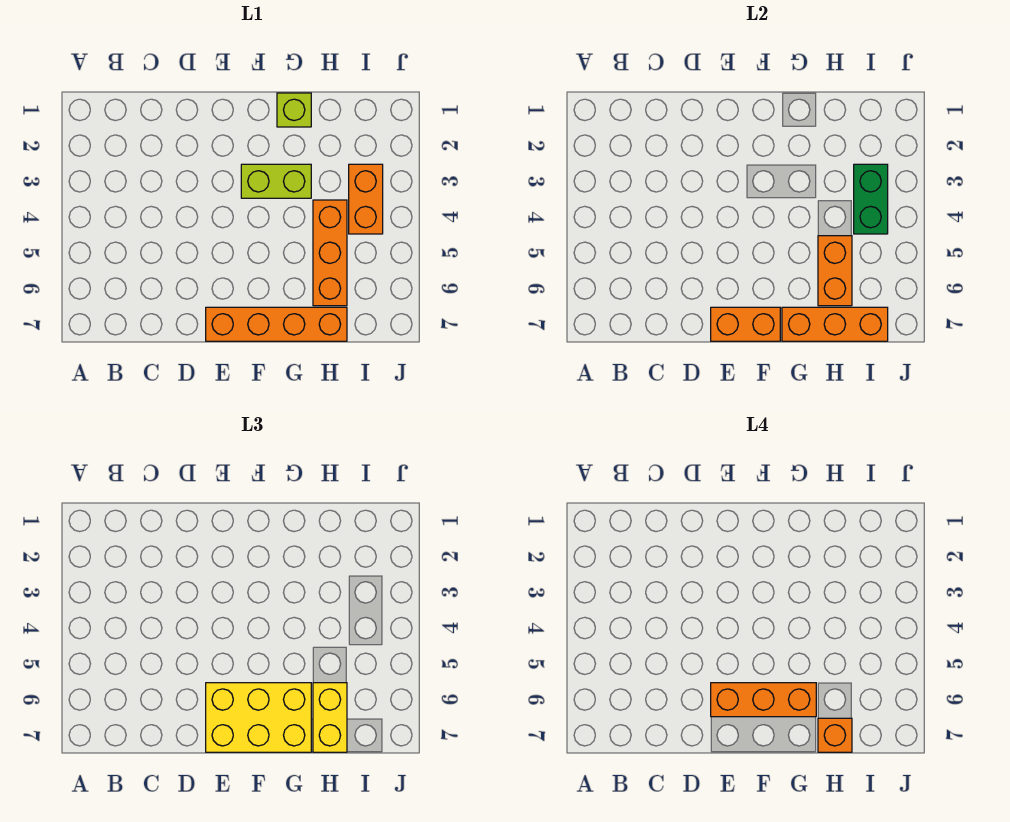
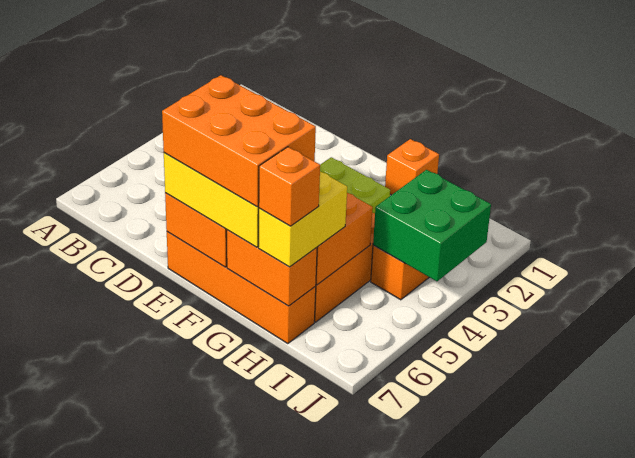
orange 1x3 brick [711,683,816,717] -> orange 2x3 brick [162,75,316,206]
lime 1x1 brick [277,93,311,127] -> orange 1x1 brick [385,139,439,195]
orange 1x3 brick [782,307,888,341] -> orange 1x2 brick [227,230,317,306]
green 1x2 brick [854,164,888,234] -> green 2x2 brick [373,170,491,281]

